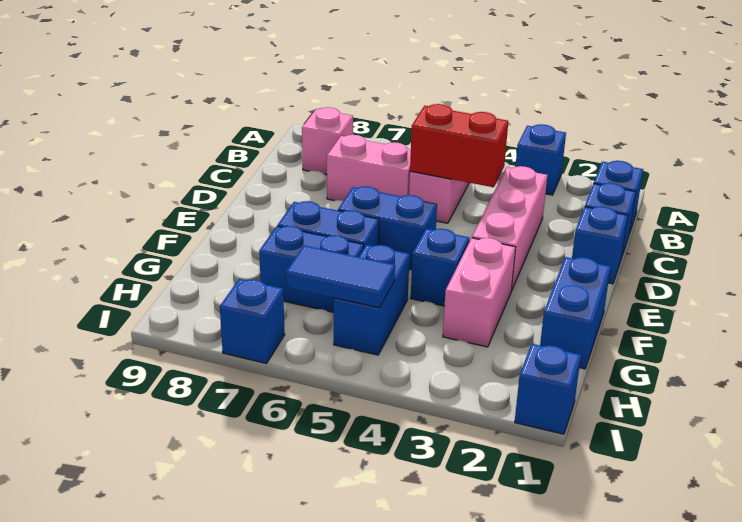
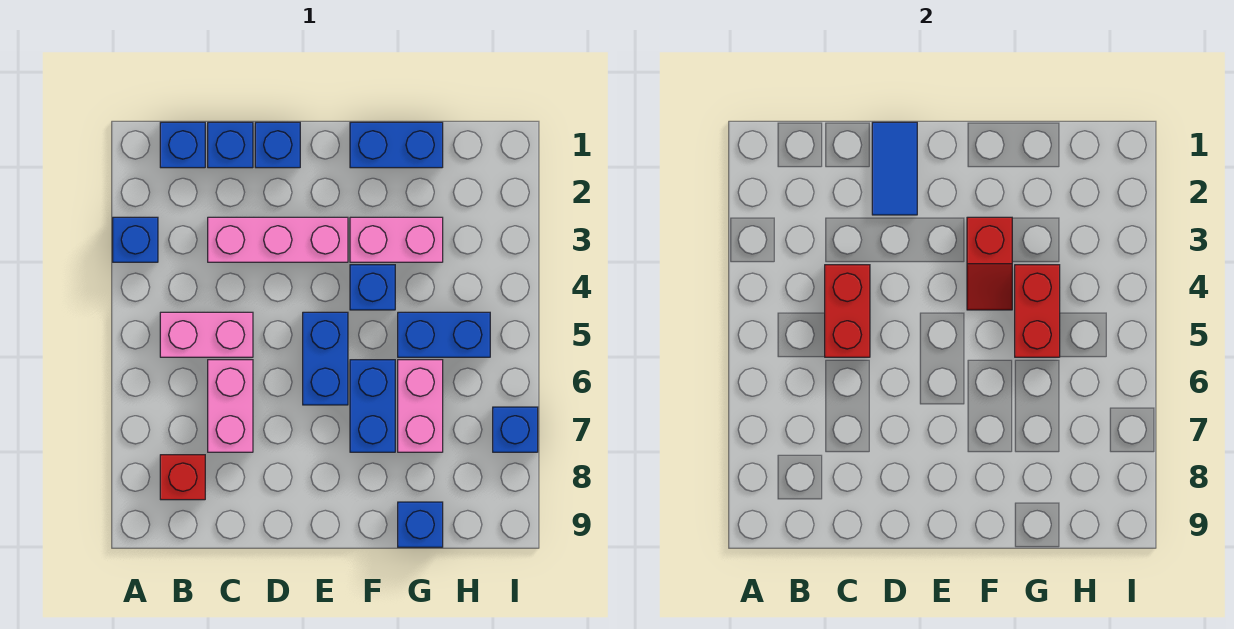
pink 1x1 brick [302,107,353,175] -> red 1x1 brick [160,455,205,500]
none -> red 1x2 slope [967,217,1012,310]
none -> red 1x2 brick [1015,265,1060,357]
blue 1x2 brick [259,226,364,312] -> pink 1x2 brick [398,360,443,452]
blue 1x2 tile [286,246,395,308] -> blue 1x2 tile moved to [872,122,917,215]
blue 1x1 brick [515,344,581,434] -> blue 1x1 brick moved to [398,502,443,547]

